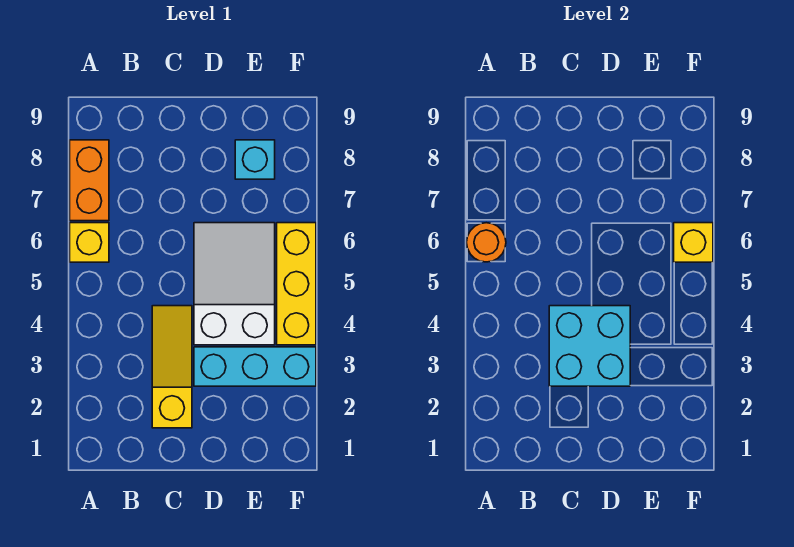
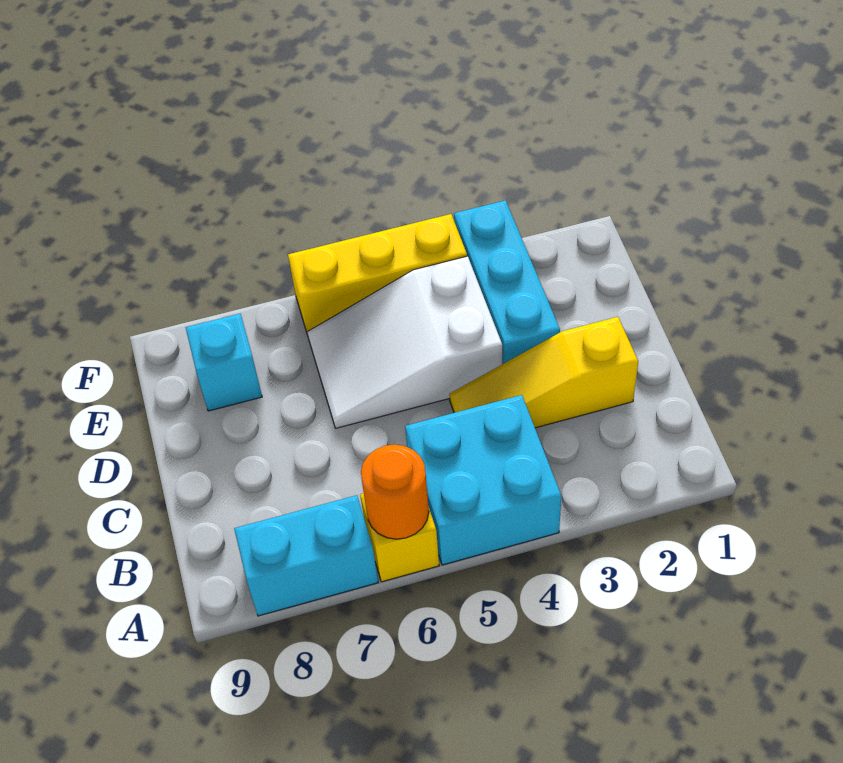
orange 1x2 brick [70,140,109,221] -> cyan 1x2 brick [234,495,378,616]
cyan 2x2 brick [549,306,630,386] -> cyan 2x2 brick moved to [405,395,561,565]
yellow 1x1 brick [674,223,713,262] -> none

